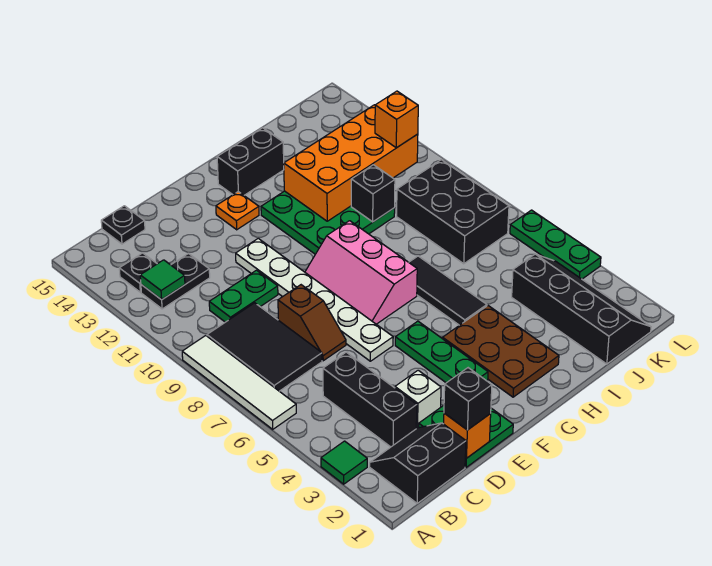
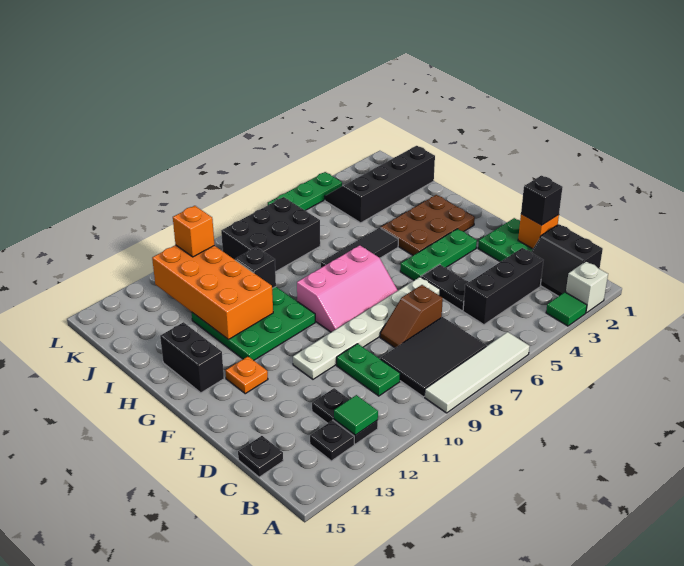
white 1x1 brick [395,370,441,429] -> white 1x1 brick moved to [566,262,608,313]
none -> black 1x2 plate [421,265,469,311]
brown 1x2 slope [278,285,346,361] -> brown 1x2 slope turned to [380,285,443,348]

